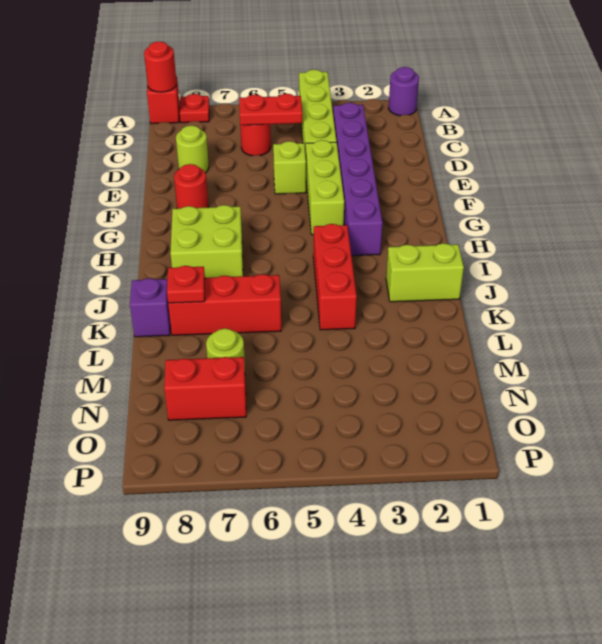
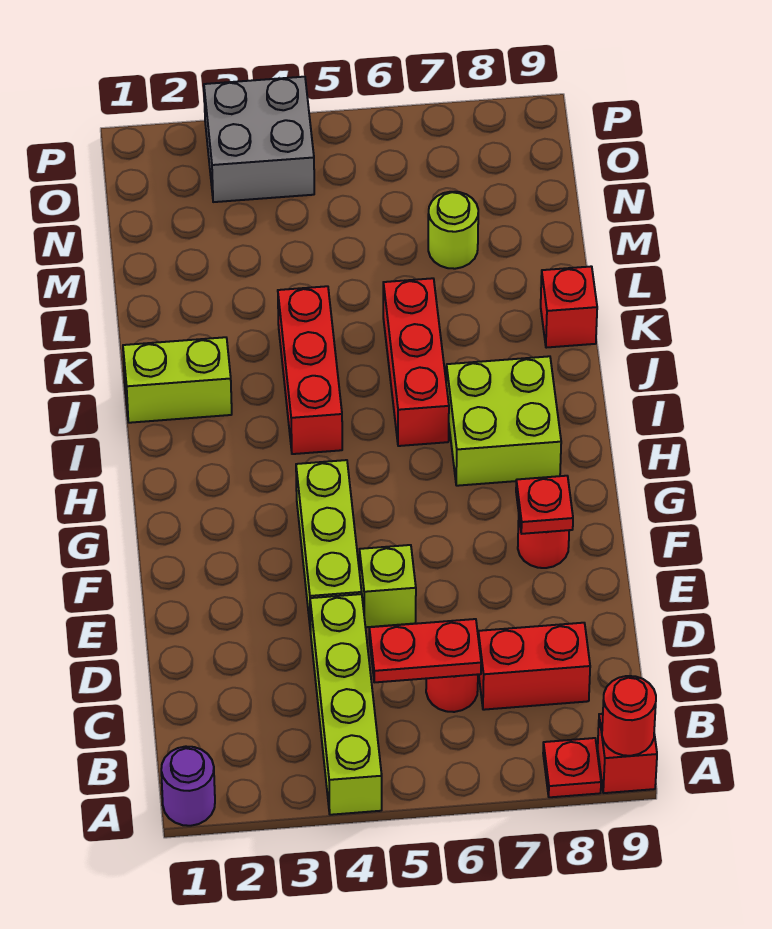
purple 1x6 brick [333,103,383,256] -> none
lime 1x1 round brick [176,126,209,173] -> none
red 1x3 brick [168,274,281,335] -> red 1x3 brick turned to [383,278,449,446]
red 1x1 plate [167,266,205,303] -> red 1x1 plate moved to [516,476,573,534]
purple 1x1 brick [130,278,171,337] -> red 1x1 brick [541,266,597,348]
red 1x2 brick [164,357,246,420] -> red 1x2 brick moved to [478,623,590,710]
none -> grey 2x2 brick [204,77,314,202]

